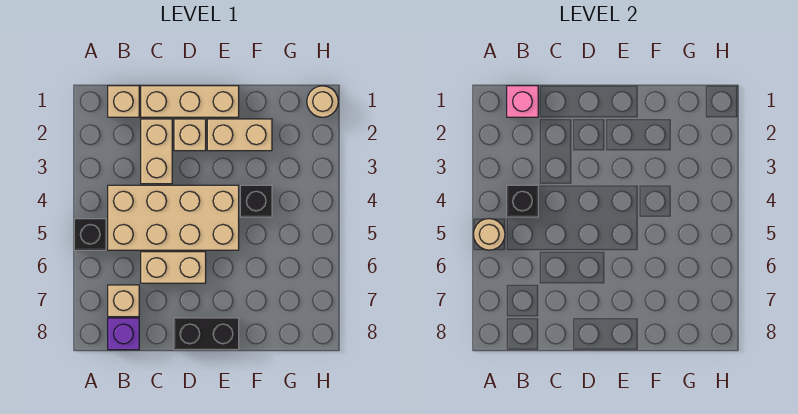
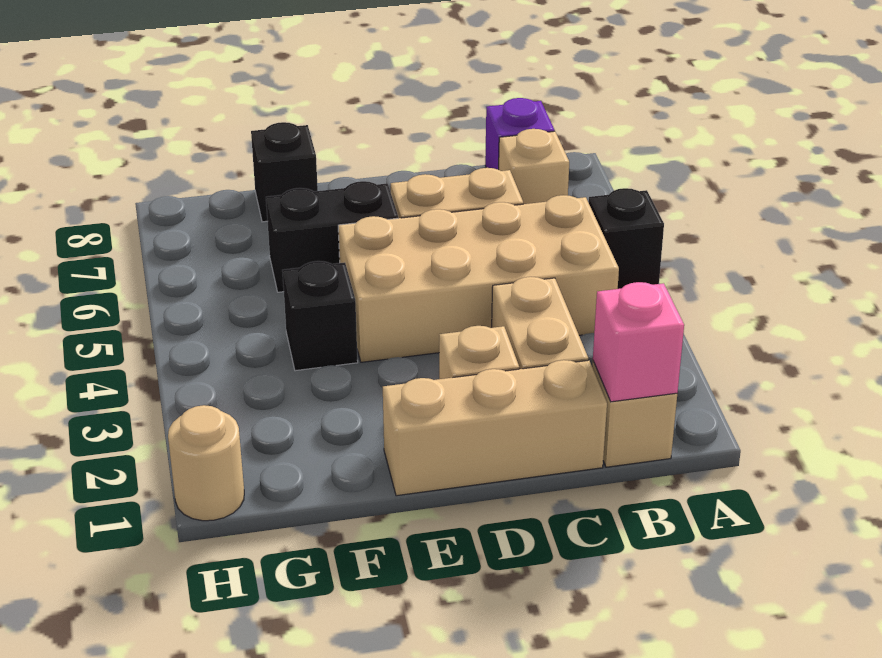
tan 1x1 round brick [473,219,505,250] -> none
black 1x1 brick [507,185,538,217] -> black 1x1 brick moved to [251,122,318,222]
black 1x2 brick [174,318,239,350] -> black 1x2 brick moved to [266,181,398,292]
tan 1x2 brick [207,119,272,151] -> none

